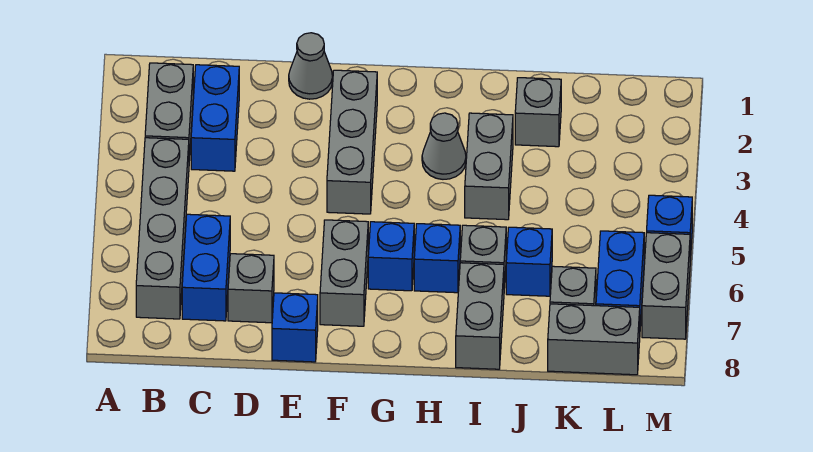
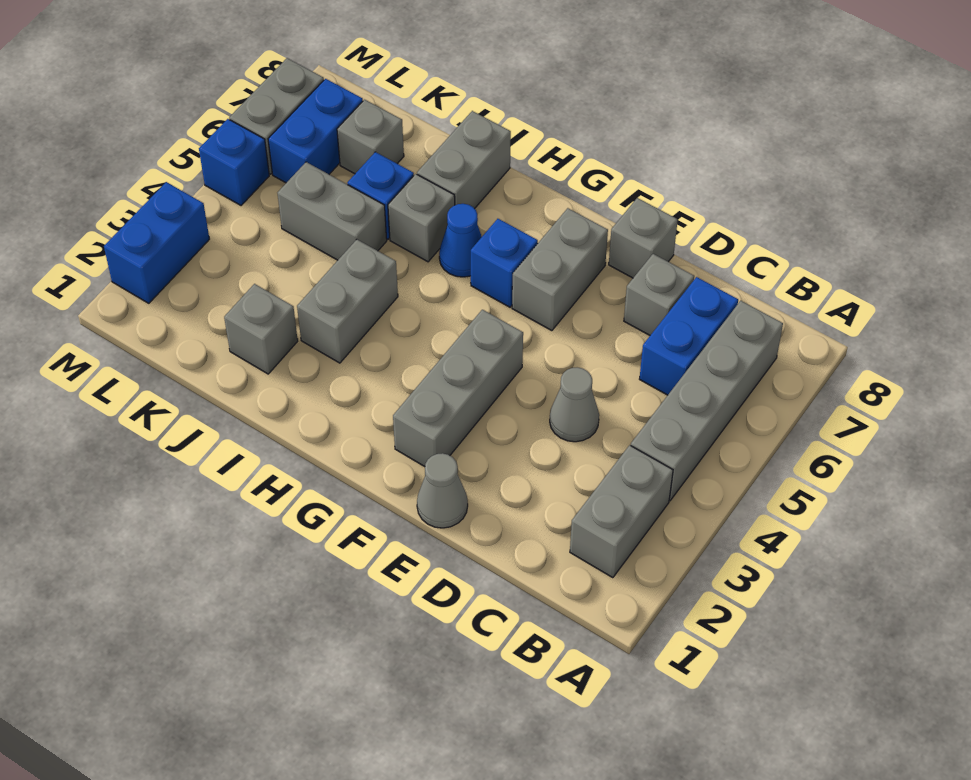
blue 1x2 brick [191,65,239,171] -> blue 1x2 brick moved to [104,182,209,303]
blue 1x1 brick [272,293,318,362] -> grey 1x1 brick [609,198,678,278]
grey 1x1 cone [422,113,466,179] -> grey 1x1 cone moved to [550,367,599,442]
blue 1x1 brick [414,224,460,293] -> blue 1x1 cone [439,204,482,277]
grey 1x2 brick [548,304,640,375] -> grey 1x2 brick moved to [278,162,387,260]

